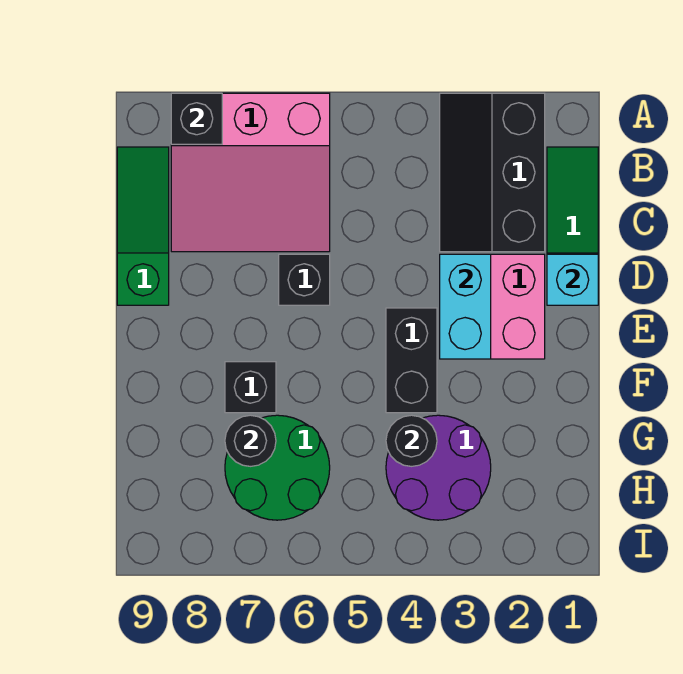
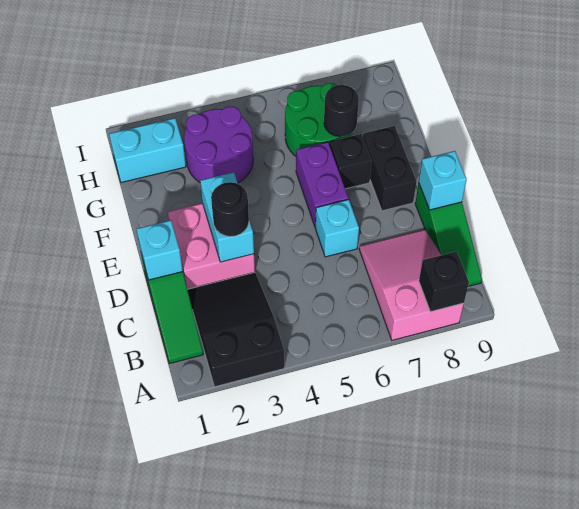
black 2x3 slope [440,93,545,252] -> black 2x3 slope turned to [187,273,284,387]
pink 3x3 slope [171,93,330,252] -> pink 2x3 slope [359,230,464,340]
black 1x1 brick [279,254,330,305] -> cyan 1x1 brick [315,199,359,257]
none -> cyan 1x1 brick [419,151,467,210]
black 1x2 brick [386,308,437,413] -> black 1x2 brick moved to [363,126,416,211]
none -> purple 1x2 brick [296,142,348,227]
black 1x1 round brick [386,415,437,466] -> black 1x1 round brick moved to [211,182,249,237]
none -> cyan 1x2 brick [109,118,186,183]

